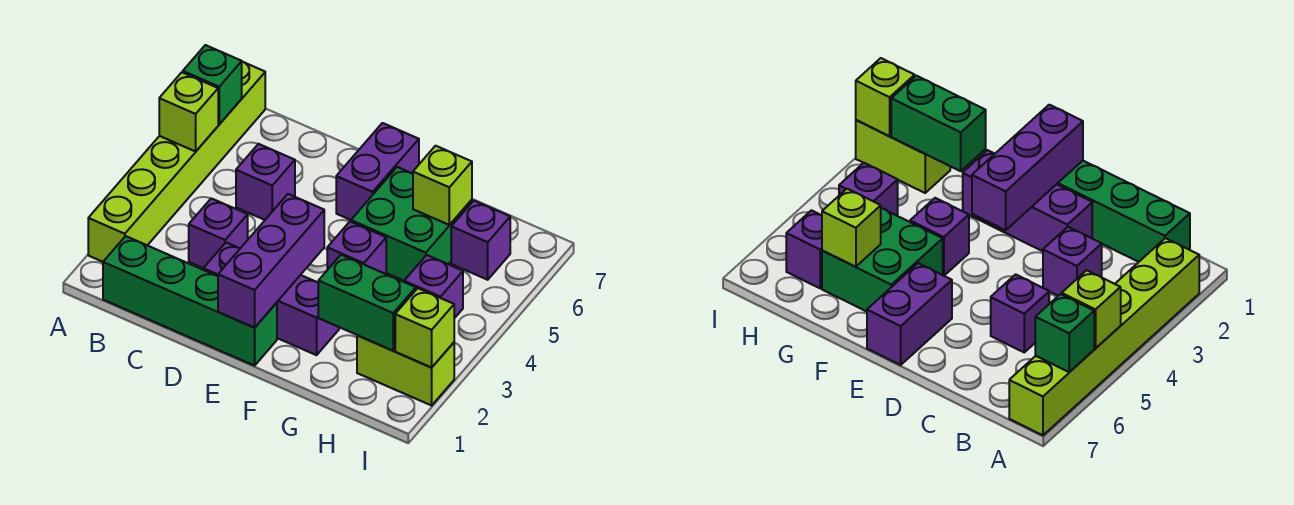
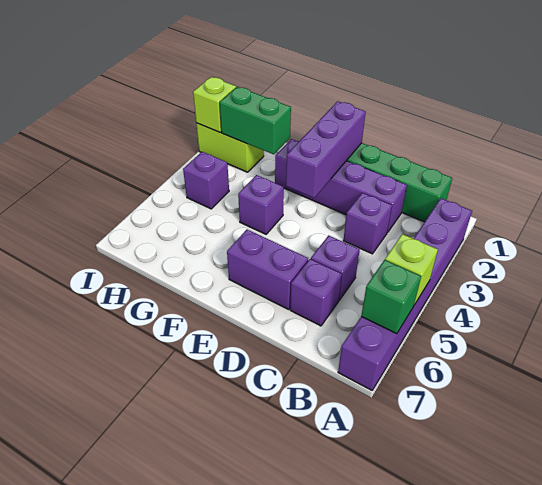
lime 1x6 brick [88,62,265,262] -> purple 1x6 brick [338,198,472,390]
purple 1x3 brick [203,243,339,355] -> purple 1x4 brick [275,139,407,232]
purple 1x2 brick [336,123,419,220] -> purple 1x2 brick turned to [227,230,308,309]
green 2x2 brick [351,167,472,281] -> none
lime 1x1 brick [413,146,472,225] -> none
purple 1x1 brick [451,201,510,280] -> purple 1x1 brick moved to [290,259,342,326]

